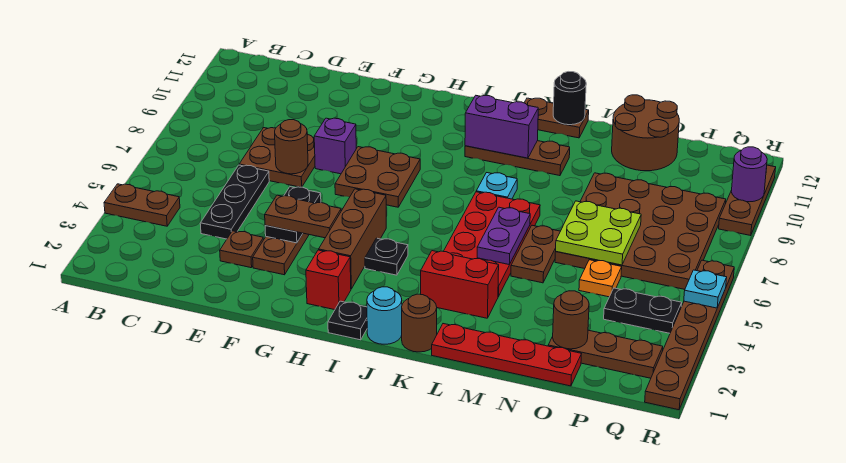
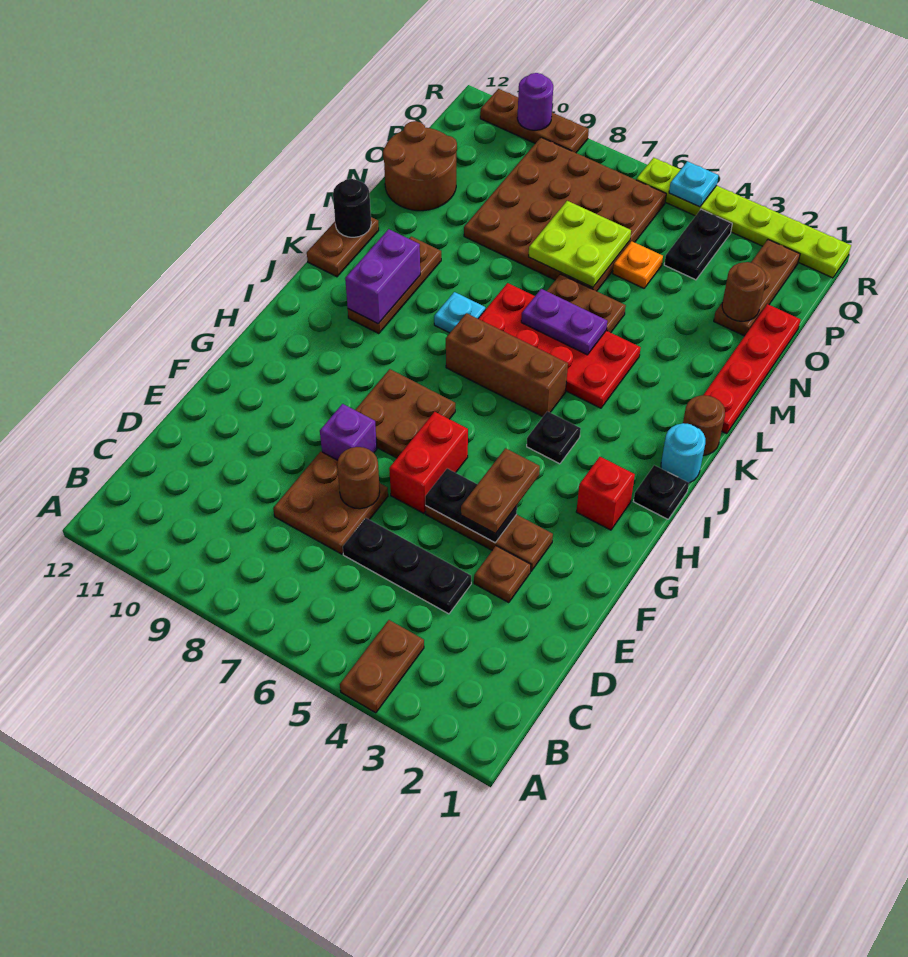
brown 1x3 brick [319,189,386,289] -> brown 1x3 brick moved to [446,313,568,417]
red 1x2 brick [421,251,499,318] -> red 1x2 brick moved to [389,412,468,513]
brown 1x6 plate [645,260,734,410] -> lime 1x6 plate [636,158,851,278]

